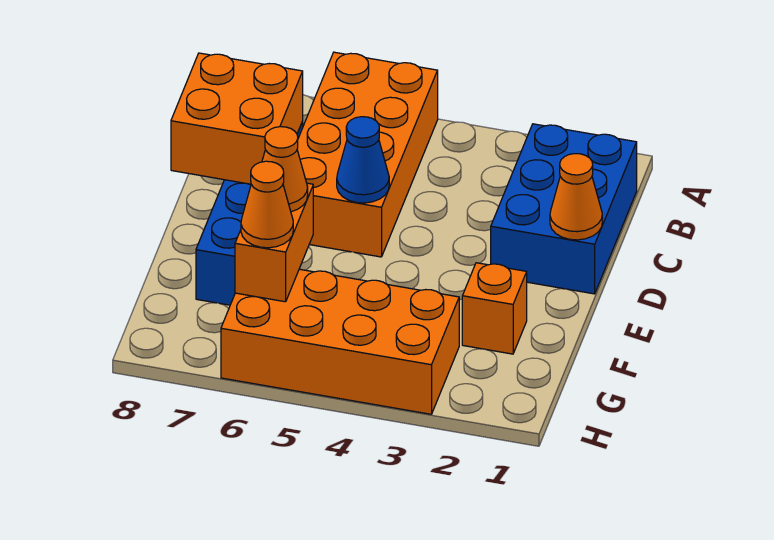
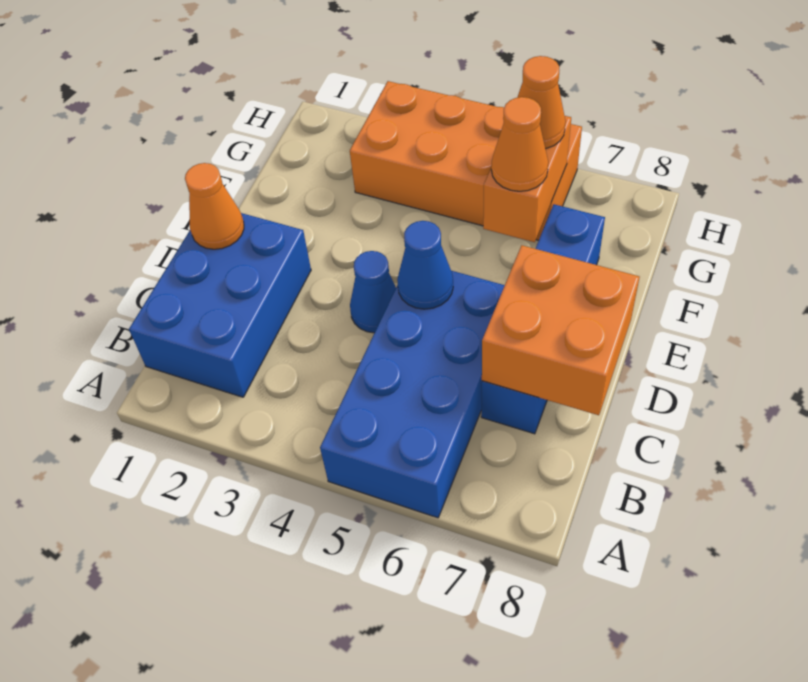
orange 2x4 brick [297,52,438,257] -> blue 2x4 brick [320,271,505,518]
none -> blue 1x1 cone [350,251,396,333]
orange 1x1 brick [462,263,527,354] -> none

